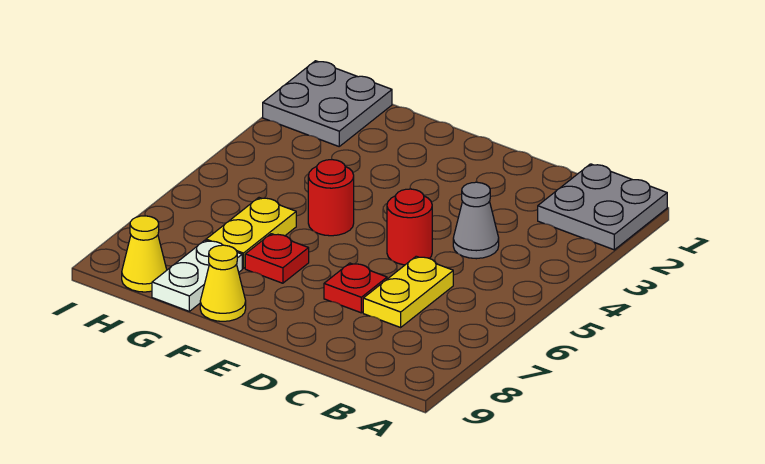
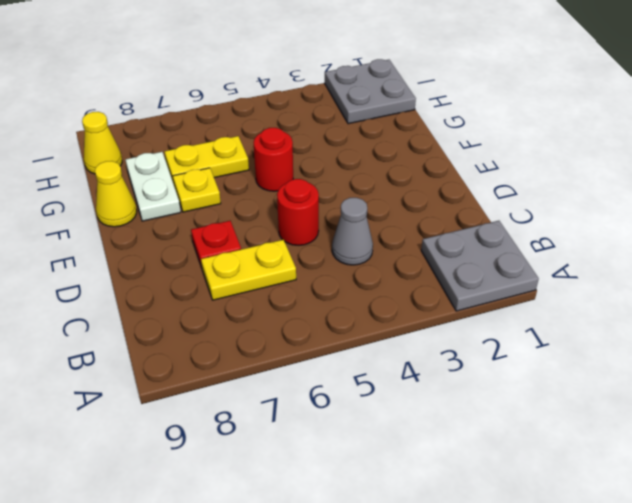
red 1x1 plate [245,234,309,283] -> yellow 1x1 plate [173,168,221,212]
white 1x2 plate [152,240,242,311] -> white 1x2 plate turned to [125,152,181,221]

